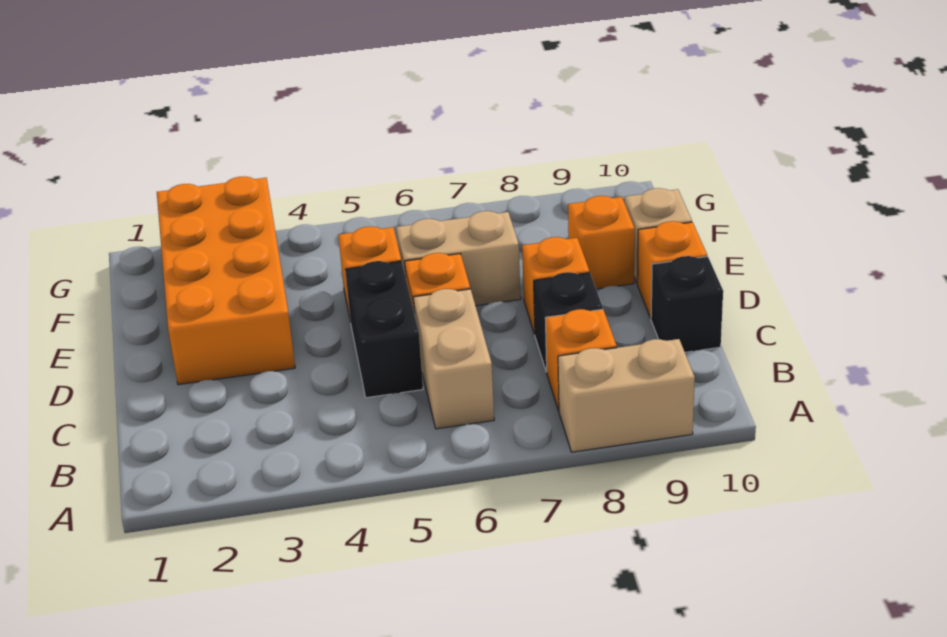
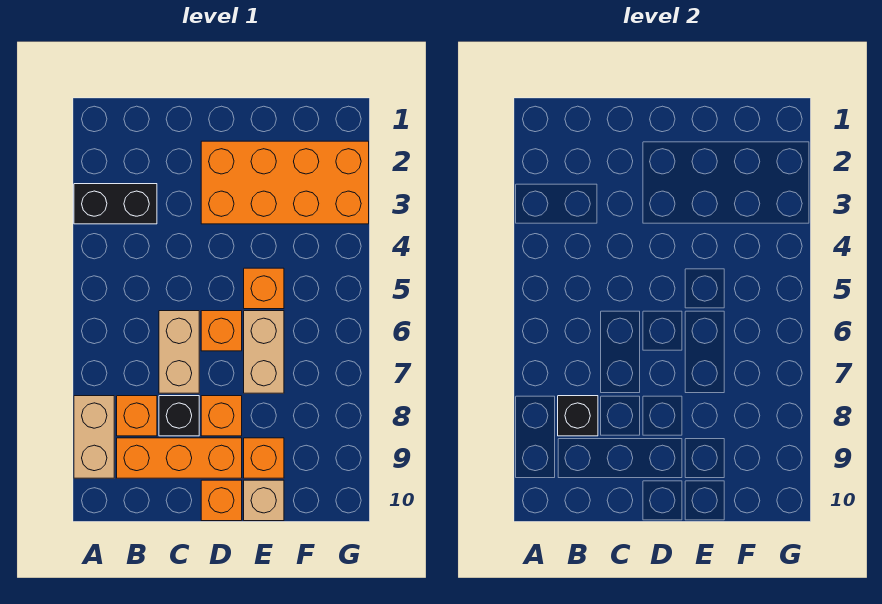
tan 1x2 brick [413,289,494,429] -> tan 1x2 brick turned to [159,311,199,393]
none -> orange 1x3 brick [117,438,242,478]
black 1x2 brick [345,261,423,398] -> black 1x2 brick moved to [74,184,157,224]
black 1x1 brick [651,256,723,352] -> black 1x1 brick moved to [558,396,598,436]

